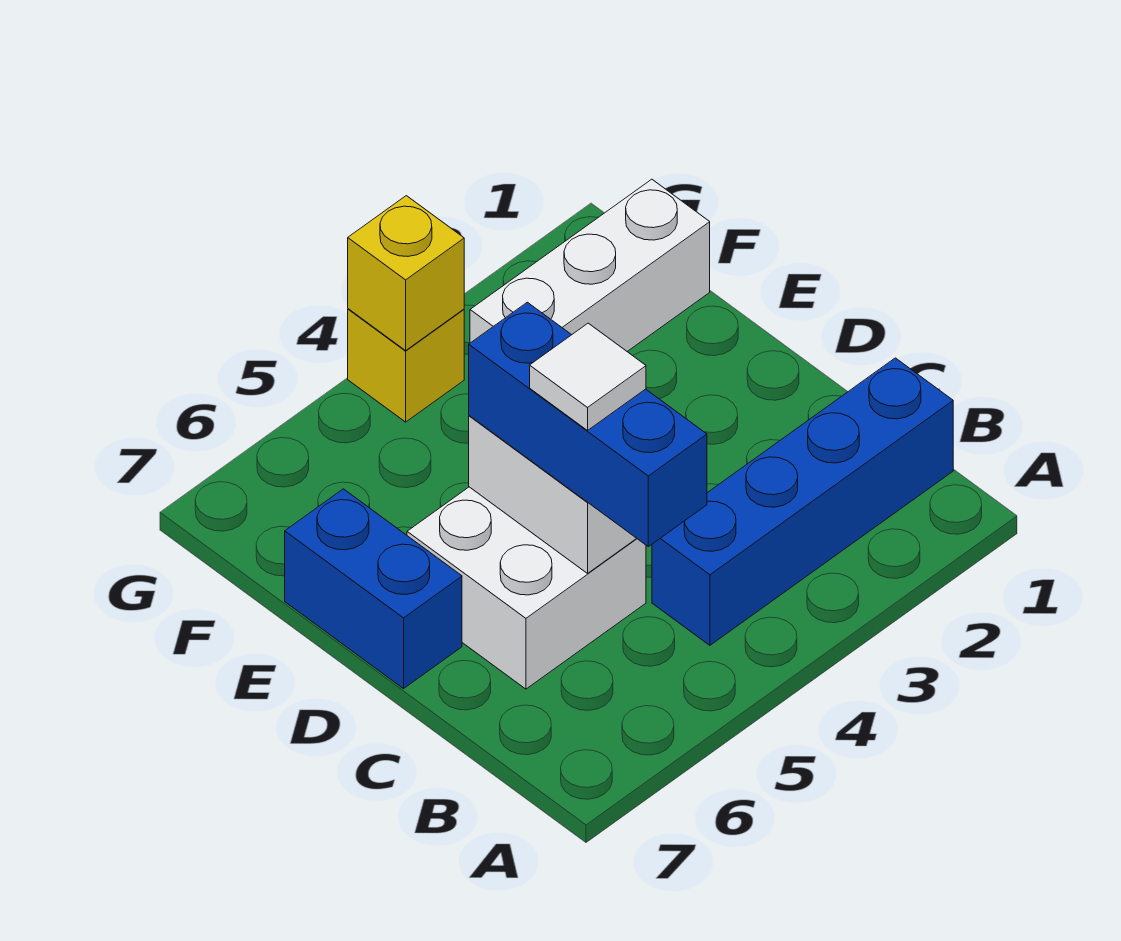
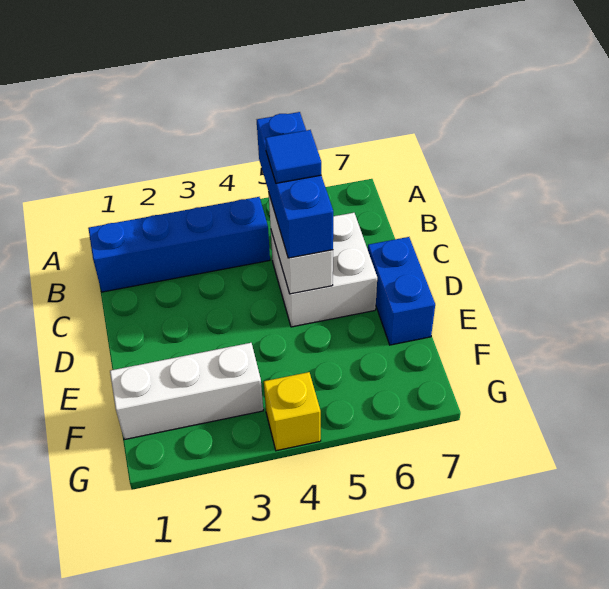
white 1x1 tile [530,323,646,430] -> blue 1x1 tile [265,130,321,183]
yellow 1x1 brick [348,196,464,350] -> none

